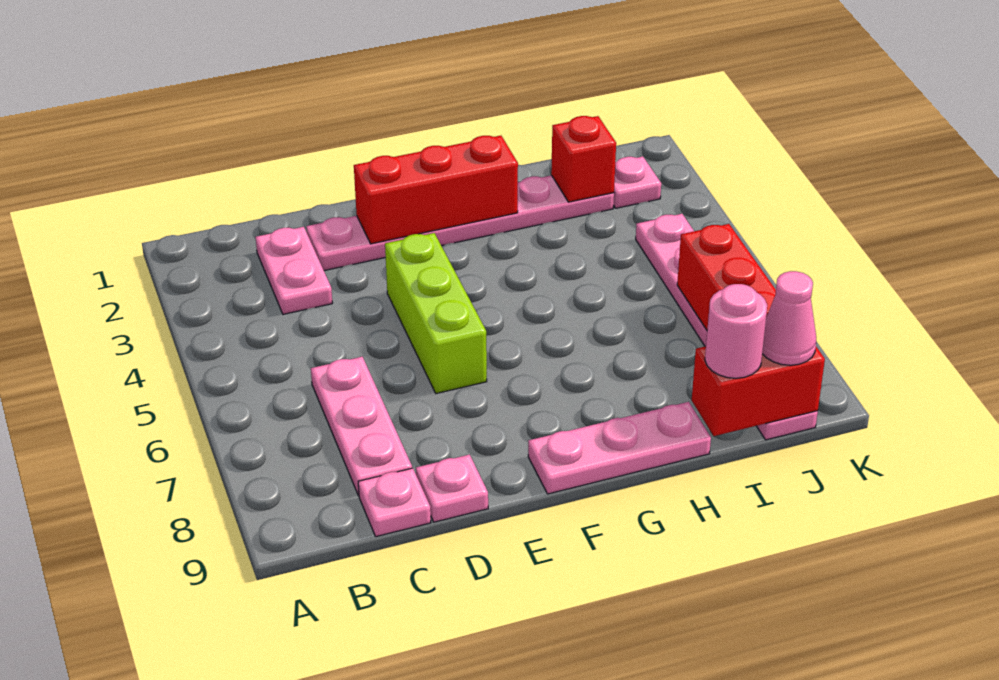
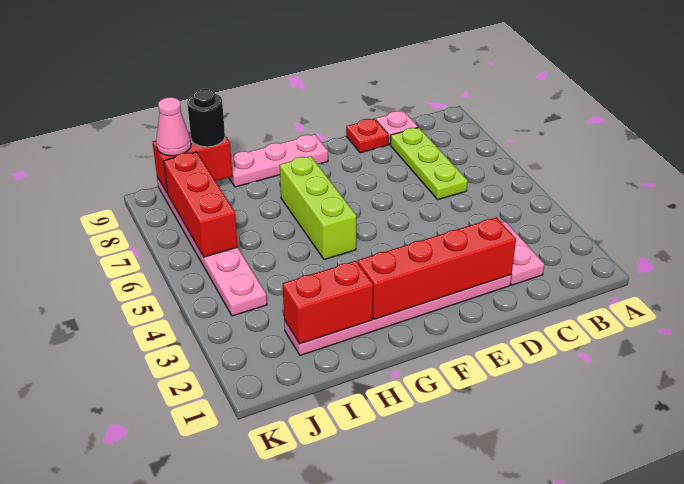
pink 1x3 plate [311,357,412,496] -> lime 1x3 plate [390,127,468,200]
pink 1x1 plate [416,455,488,522] -> red 1x1 plate [346,119,389,153]
red 1x3 brick [354,136,518,244] -> red 1x4 brick [358,217,516,319]
lime 1x3 brick [385,233,487,393] -> lime 1x3 brick moved to [280,156,356,259]
red 1x1 brick [551,116,616,202] -> red 1x2 brick [283,261,373,344]
pink 1x1 round brick [705,284,767,378] -> black 1x1 round brick [187,89,225,147]
pink 1x1 plate [614,157,661,208] -> none

